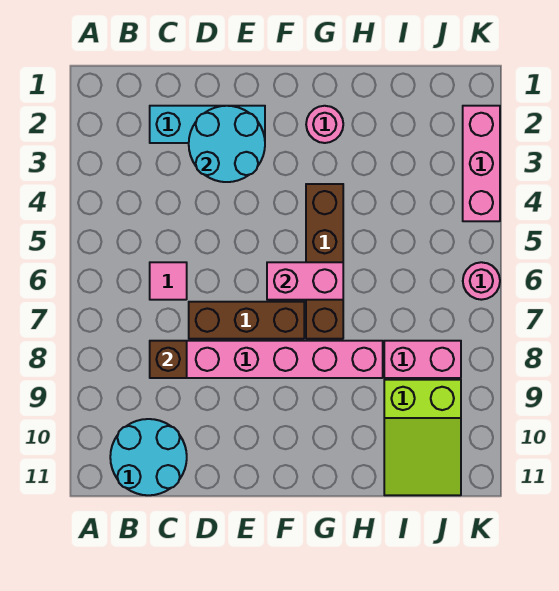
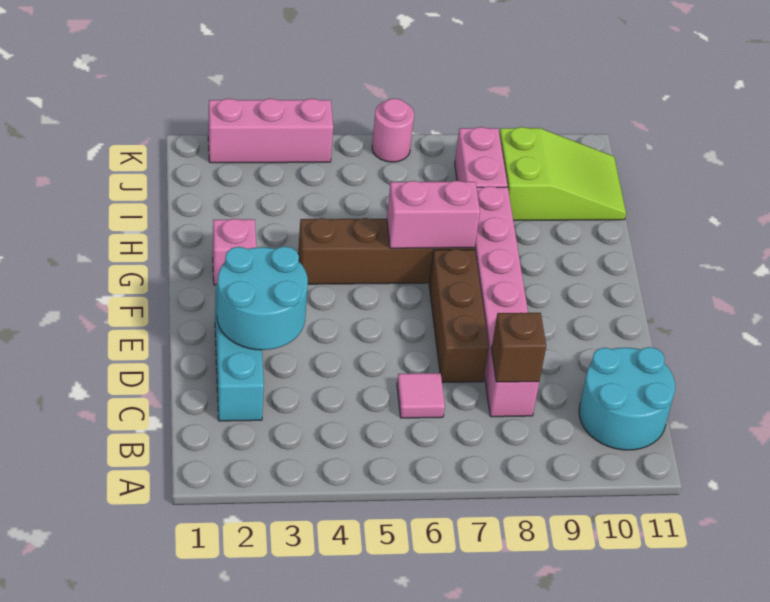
pink 1x2 brick [267,262,343,300] -> pink 1x2 brick turned to [387,181,480,248]
pink 1x1 round brick [306,106,343,143] -> pink 1x1 brick [213,219,256,285]

